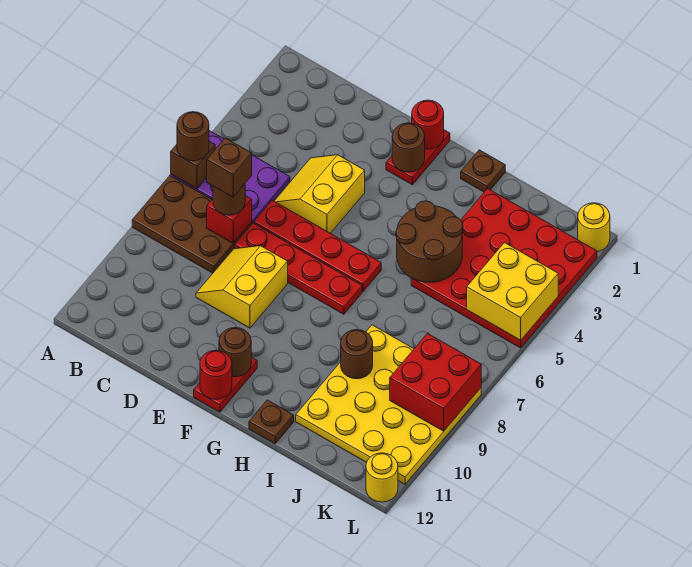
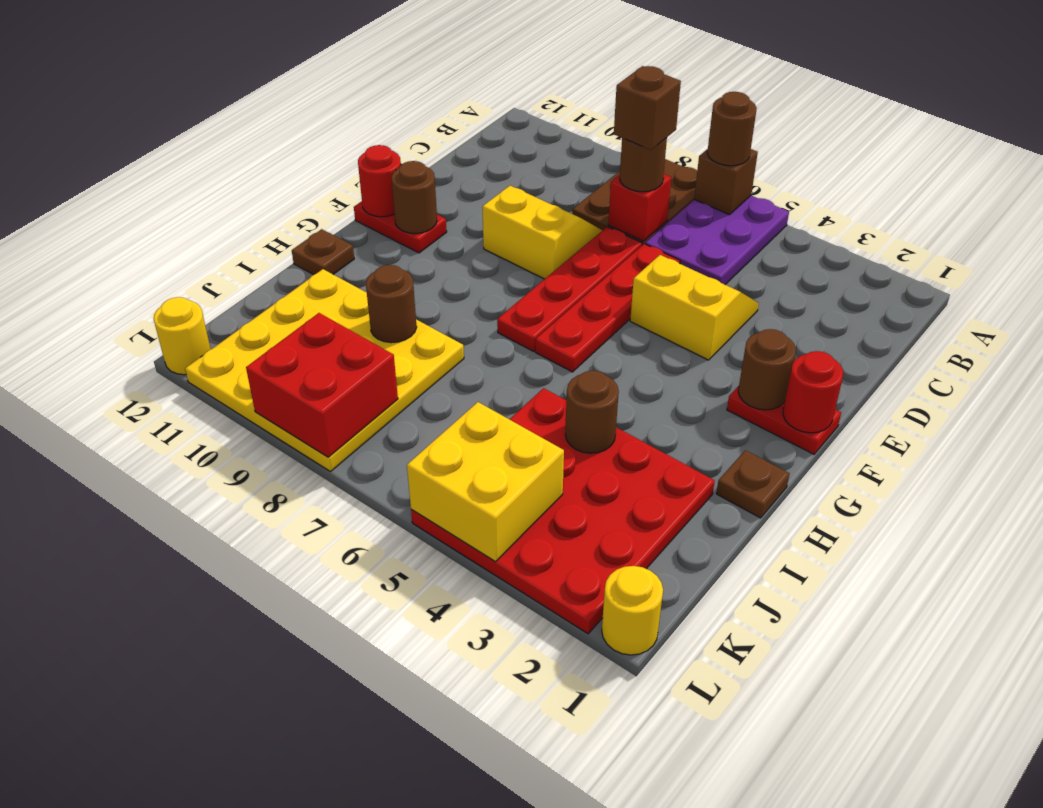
brown 2x2 round brick [396,201,463,282] -> brown 1x1 round brick [565,371,619,453]

